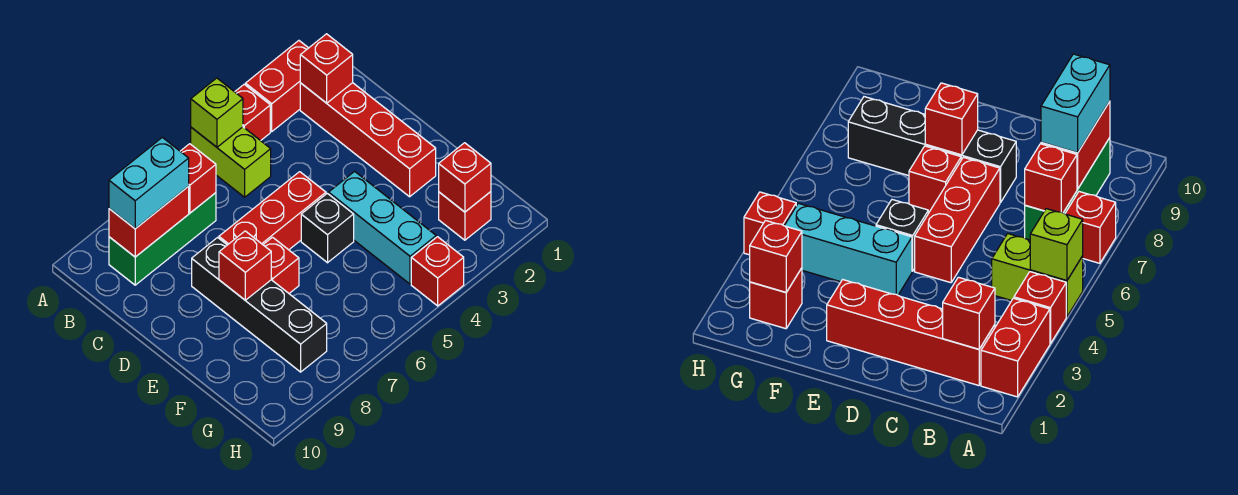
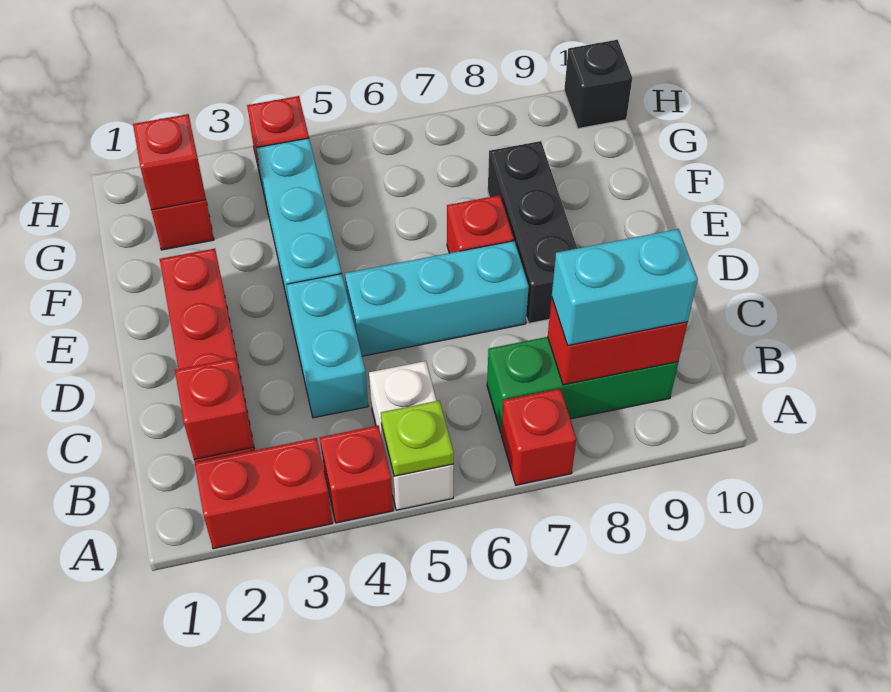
lime 1x2 brick [191,127,271,197] -> white 1x2 brick [369,361,454,510]
lime 1x1 brick [191,78,243,147] -> lime 1x1 plate [381,400,454,476]
red 1x1 brick [180,144,216,213] -> none
none -> cyan 1x2 brick [286,274,368,418]
red 1x3 brick [219,172,326,250] -> cyan 1x3 brick [345,241,529,356]
black 1x4 brick [192,238,327,372] -> black 1x3 brick [488,141,577,323]
black 1x1 brick [301,193,354,263] -> black 1x1 brick moved to [564,40,632,129]
red 1x1 brick [219,231,271,300] -> none

